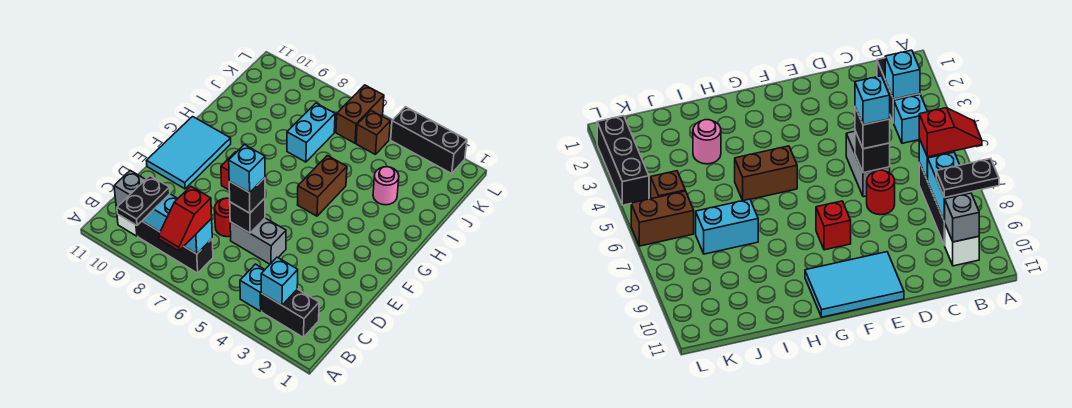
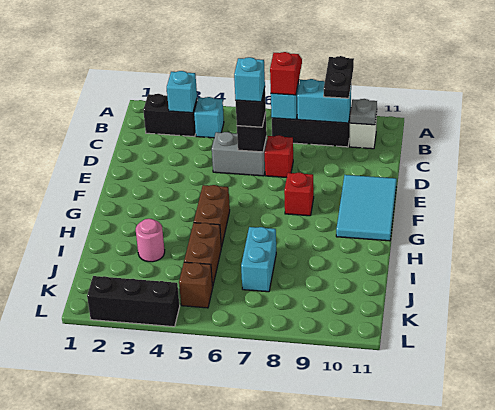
grey 1x1 brick [114,171,146,206] -> grey 1x1 plate [350,99,377,125]
red 1x1 round brick [215,198,231,237] -> red 1x1 brick [265,135,293,178]
brown 1x2 brick [336,85,384,143] -> brown 1x2 brick moved to [184,223,221,286]

